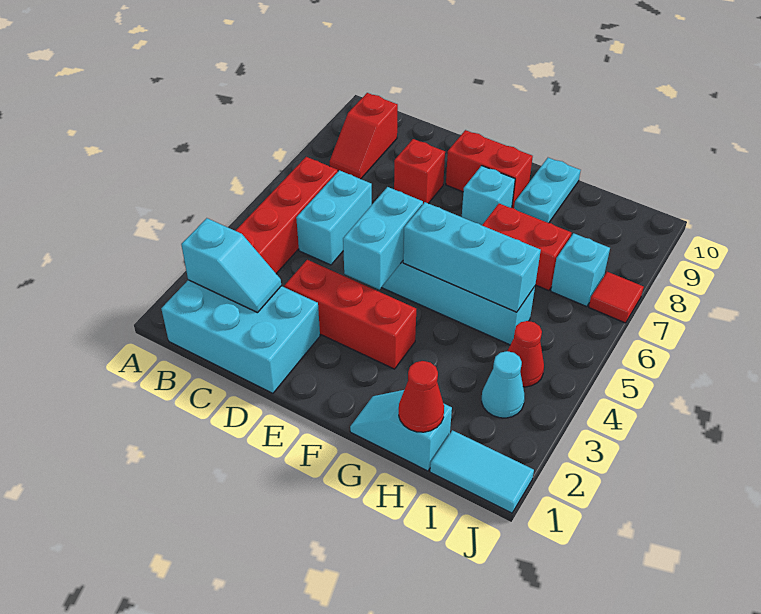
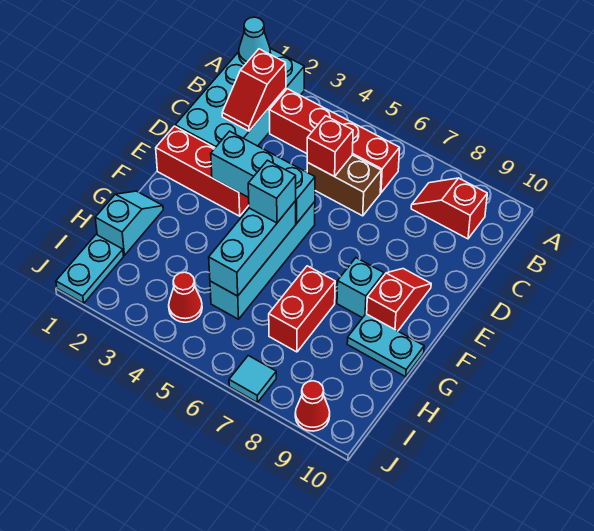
cyan 2x3 brick [161,280,320,393] -> cyan 2x4 brick [175,48,304,148]
cyan 1x2 slope [181,218,281,313] -> red 1x2 slope [222,49,286,131]
cyan 1x2 brick [296,170,372,265] -> brown 1x2 brick [307,155,381,216]
red 1x3 brick [284,260,416,369] -> red 1x3 brick turned to [156,126,249,216]
red 1x1 brick [394,139,445,204] -> red 1x1 brick moved to [307,116,353,177]
cyan 1x2 brick [343,187,423,290] -> cyan 1x3 brick [211,131,315,223]
red 1x2 brick [446,130,533,208] -> red 1x2 slope [367,269,431,331]
red 1x1 cone [399,361,444,432] -> red 1x1 cone moved to [295,381,330,431]
cyan 1x2 tile [430,430,534,513] -> cyan 1x2 plate [56,235,124,303]
cyan 1x1 cone [482,351,525,418] -> cyan 1x1 cone moved to [239,17,271,64]
cyan 1x1 brick [551,233,610,307] -> cyan 1x1 brick moved to [248,160,296,223]
red 1x1 tile [589,272,644,323] -> cyan 1x1 tile [229,356,276,402]

